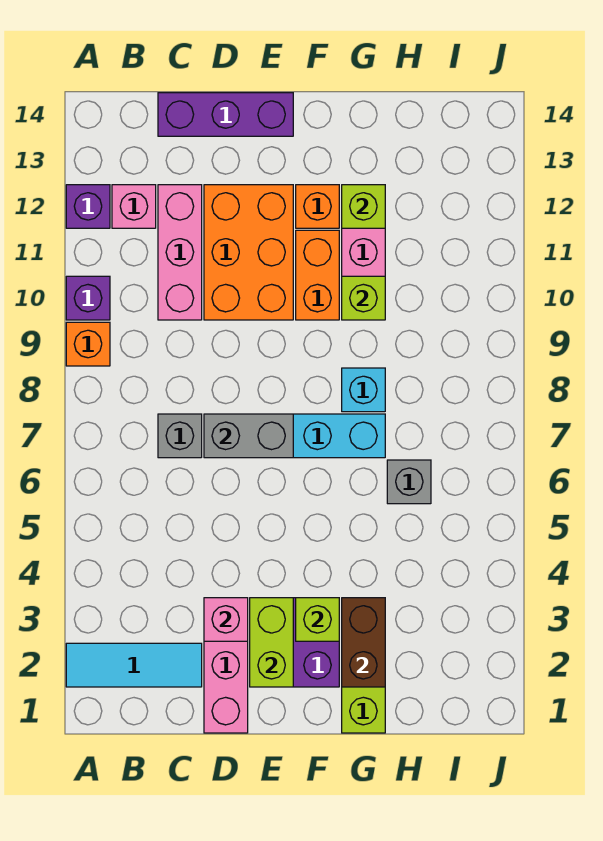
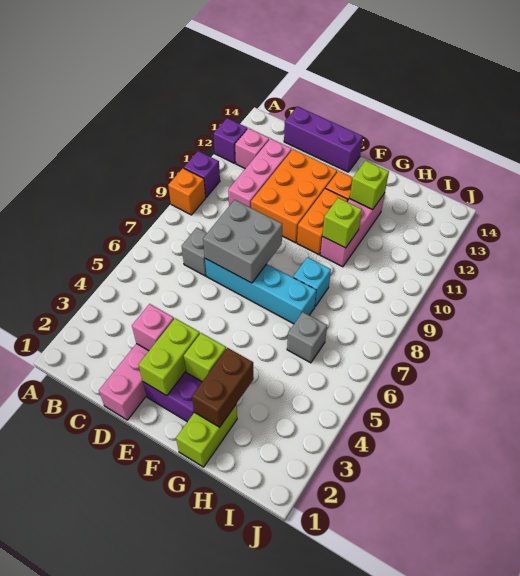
cyan 1x3 tile [66,643,202,687] -> none
grey 1x2 brick [204,414,293,458] -> grey 2x2 brick [203,200,282,283]

